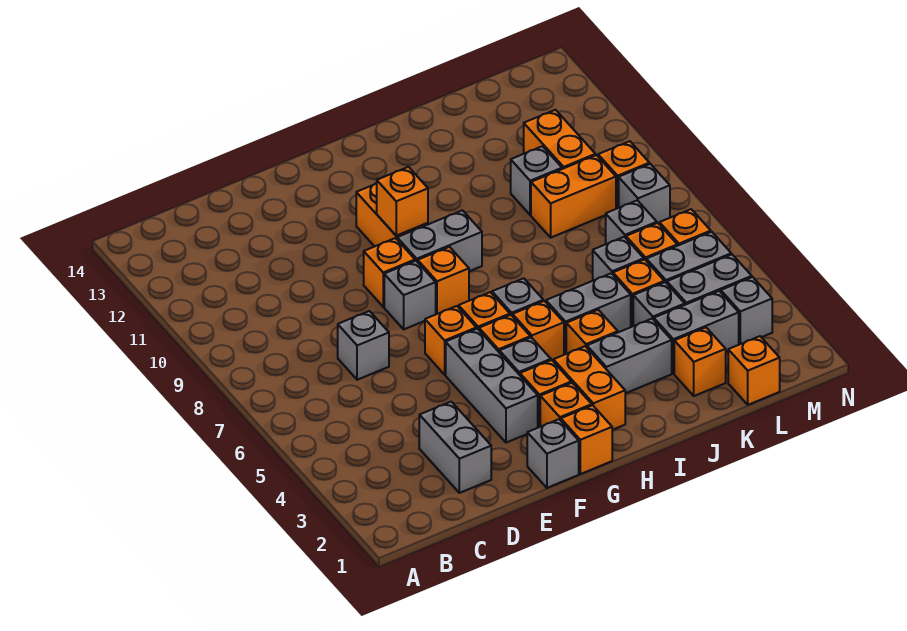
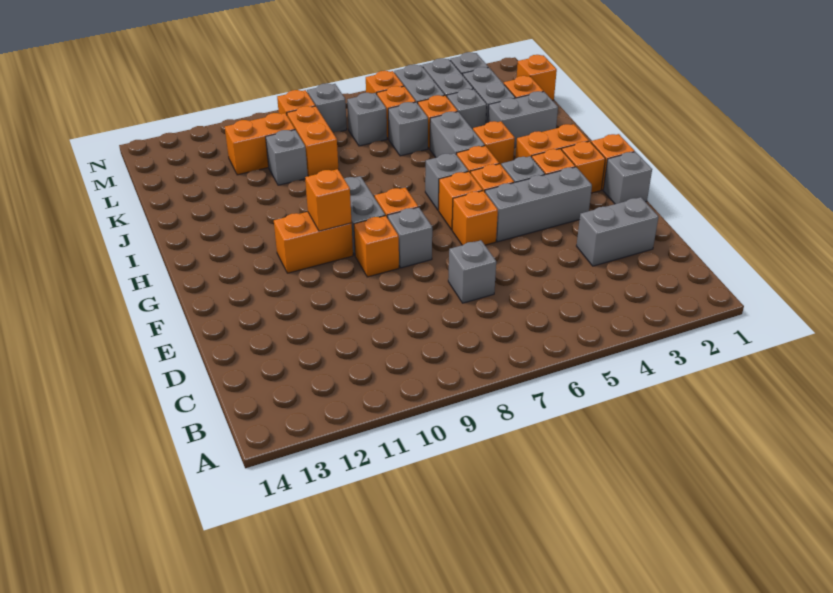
grey 1x2 brick [587,319,672,393] -> grey 1x2 brick turned to [488,91,558,148]

